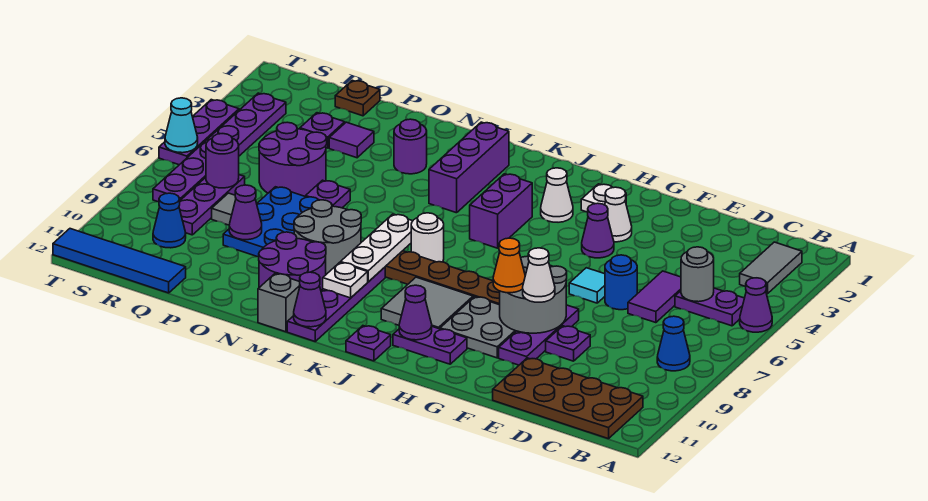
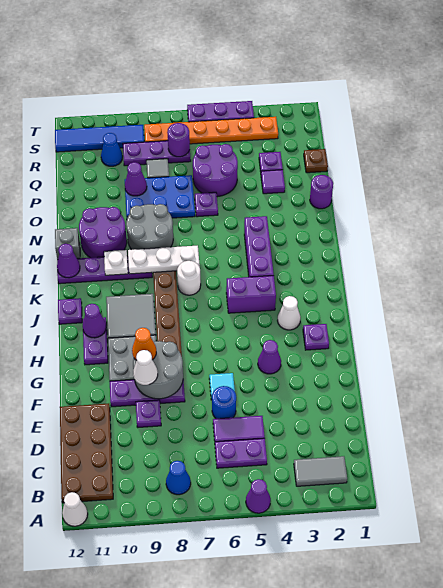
purple 1x2 plate [675,288,744,326] -> purple 1x2 plate turned to [215,438,267,468]
grey 1x1 round brick [681,247,714,302] -> none
white 1x1 cone [605,187,632,242] -> white 1x1 cone moved to [62,492,88,526]
white 1x1 plate [581,184,626,212] -> purple 1x1 plate [303,324,329,350]
purple 1x3 brick [429,122,509,213] -> purple 1x3 brick turned to [244,216,274,277]
purple 1x1 round brick [394,119,427,174] -> purple 1x1 round brick moved to [310,175,333,209]
blue 1x4 tile [53,229,186,293] -> blue 1x4 tile turned to [55,125,144,152]
purple 1x6 plate [153,93,286,202] -> orange 1x6 plate [144,117,278,144]
cyan 1x1 cone [165,98,198,153] -> none

